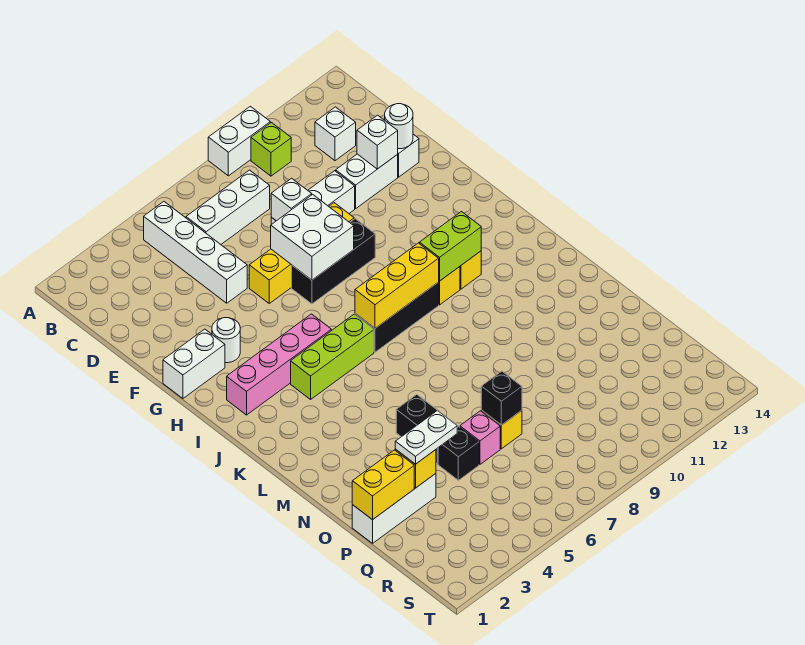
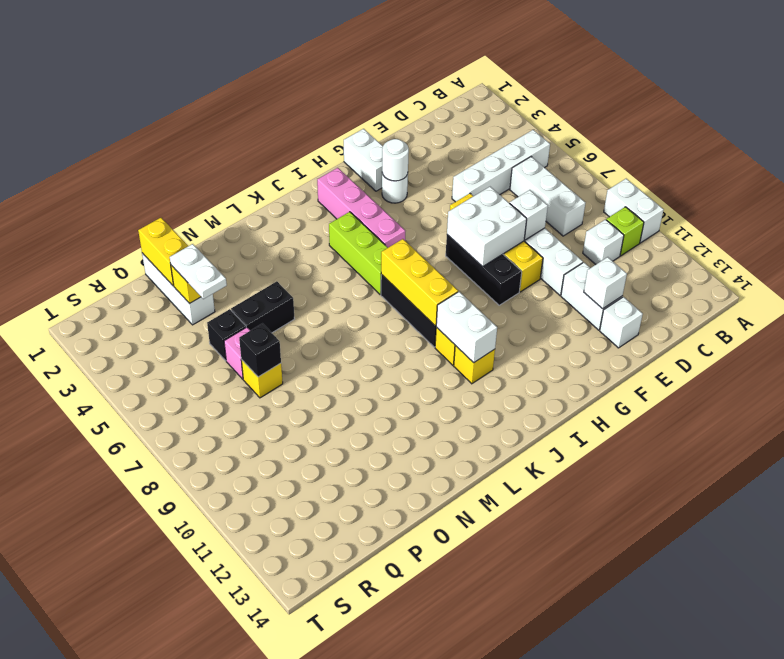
white 1x1 brick [315,107,356,161] -> white 1x1 brick moved to [583,220,624,264]
white 1x1 round brick [385,104,413,149] -> white 1x1 round brick moved to [382,139,409,181]
lime 1x2 brick [419,212,481,281] -> white 1x2 brick [436,292,497,363]

